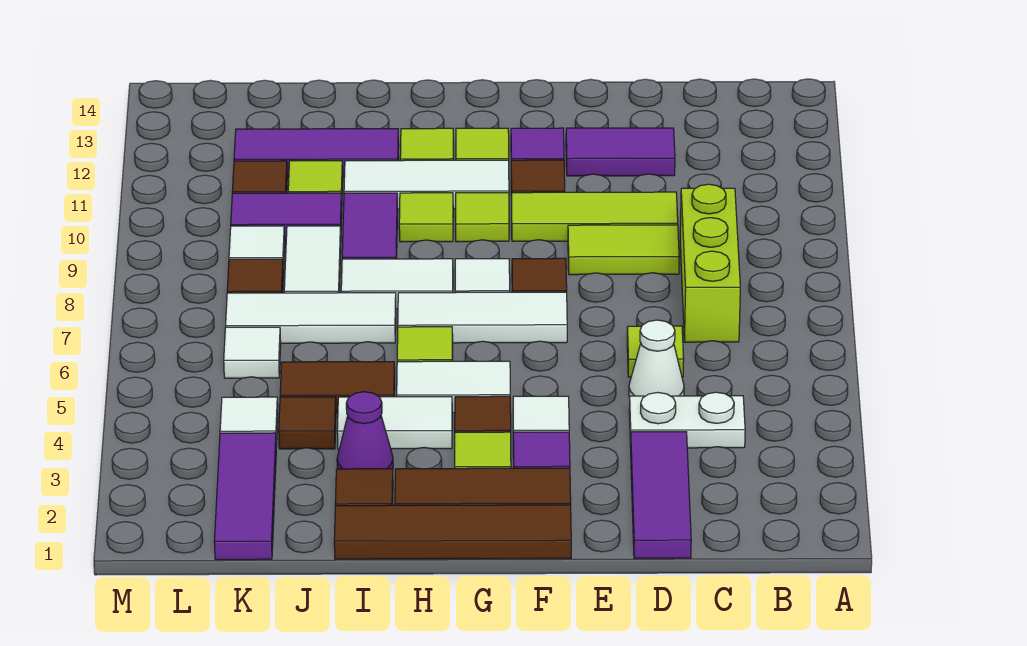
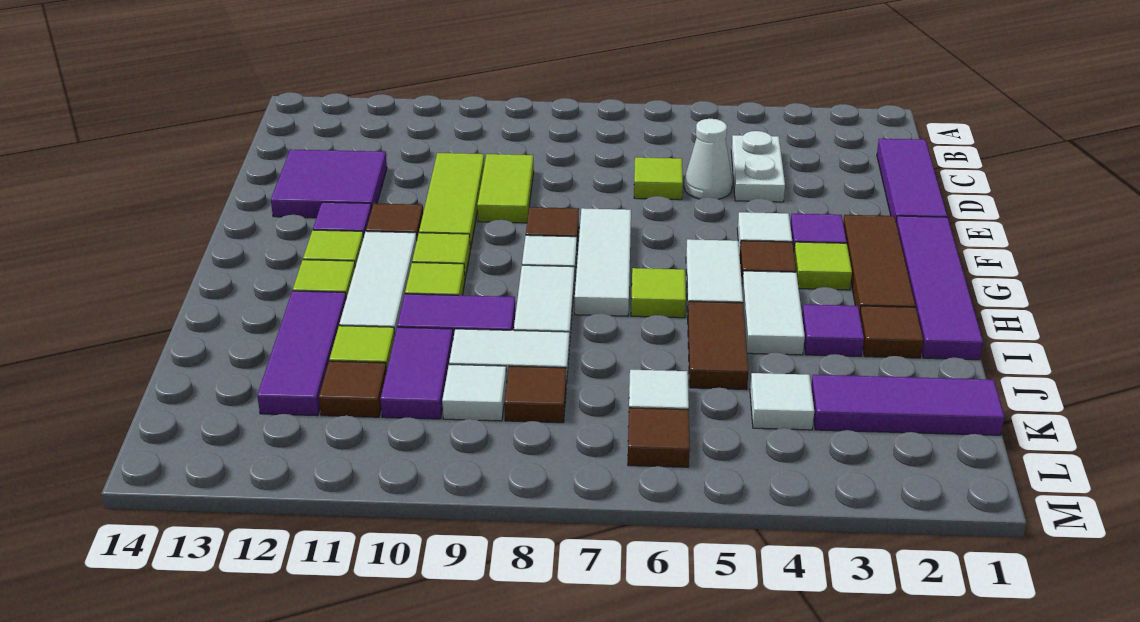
lime 1x3 brick [680,184,740,342] -> none
purple 1x3 tile [631,432,691,558] -> purple 1x3 tile turned to [877,139,947,221]
purple 1x2 tile [566,128,675,176] -> purple 2x2 tile [271,149,387,218]
brown 1x4 tile [334,505,571,559] -> purple 1x4 tile [896,216,983,360]
purple 1x1 cone [337,392,393,469] -> purple 1x1 tile [802,304,864,356]
white 1x3 tile [226,293,396,343] -> none
brown 1x1 tile [279,397,336,449] -> brown 1x1 tile moved to [628,408,690,467]

